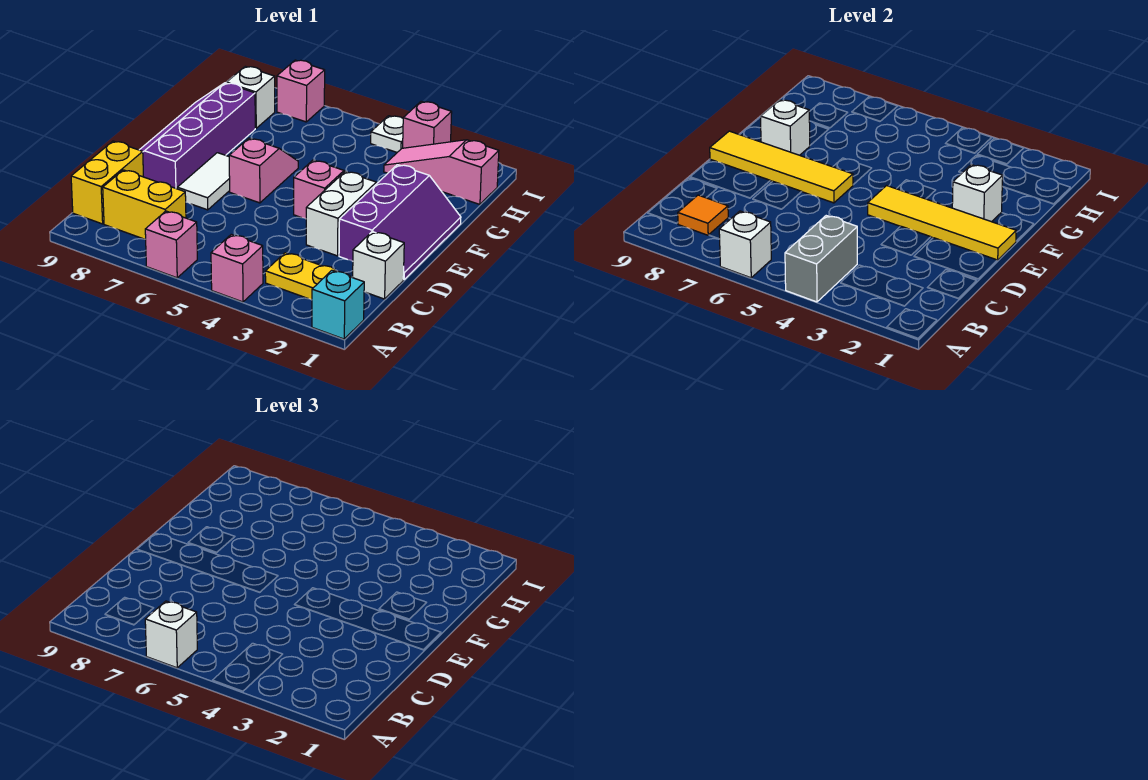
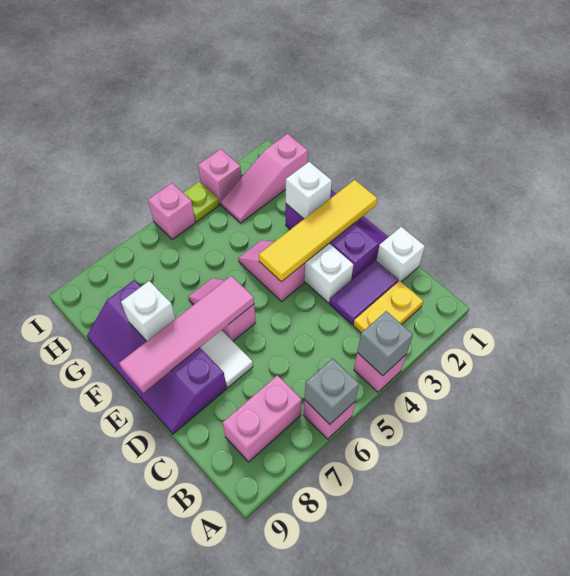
cyan 1x1 brick [312,270,364,339] -> none
grey 1x2 brick [785,216,857,302] -> grey 1x1 brick [357,311,413,376]
white 1x1 brick [719,211,771,278] -> grey 1x1 brick [305,359,359,424]
white 1x1 brick [145,601,197,668] -> none
yellow 1x2 brick [103,170,186,239] -> pink 1x2 brick [222,375,302,462]
orange 1x1 tile [678,195,728,235] -> none
yellow 1x2 brick [71,141,143,224] -> none
none -> purple 1x2 tile [330,260,398,325]
yellow 1x4 tile [710,131,853,203] -> pink 1x4 tile [119,276,254,393]
white 1x1 brick [227,66,275,128] -> none
white 1x1 plate [371,116,403,152] -> lime 1x1 plate [183,181,219,222]
pink 1x1 brick [277,60,325,122] -> pink 1x1 brick moved to [148,183,195,239]

